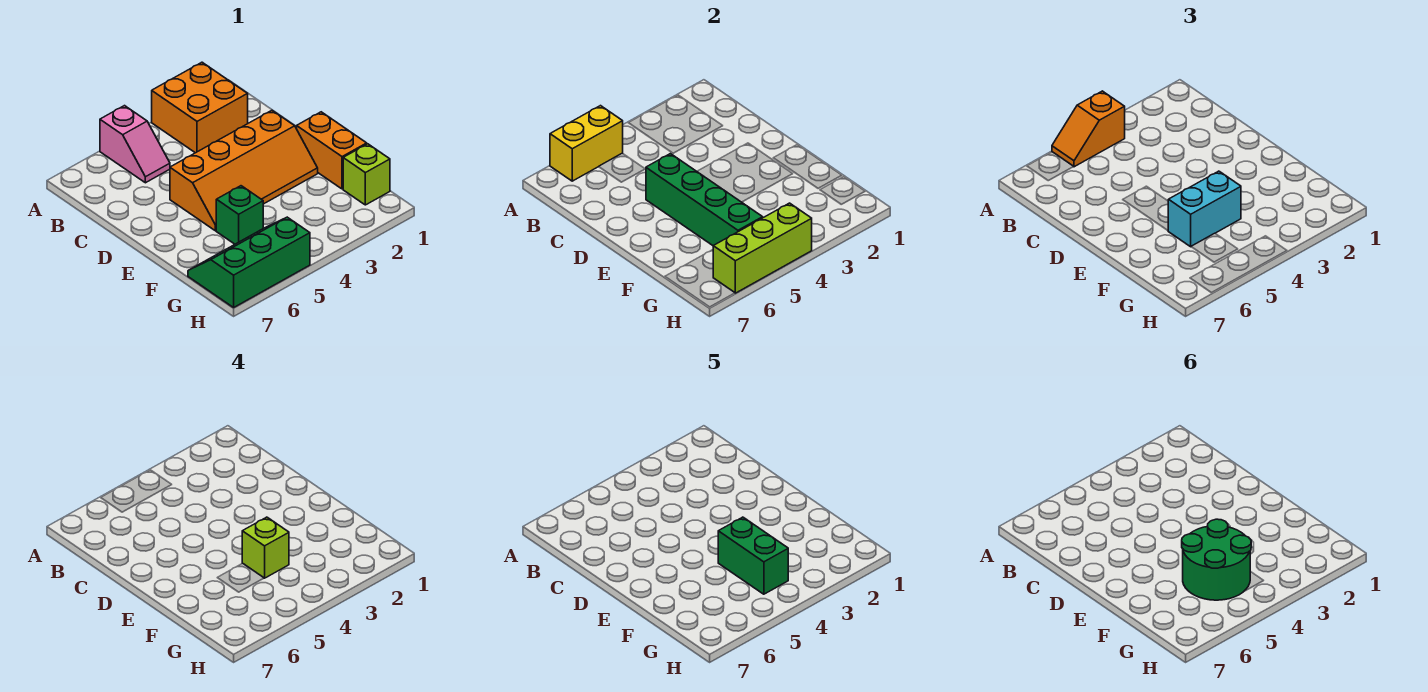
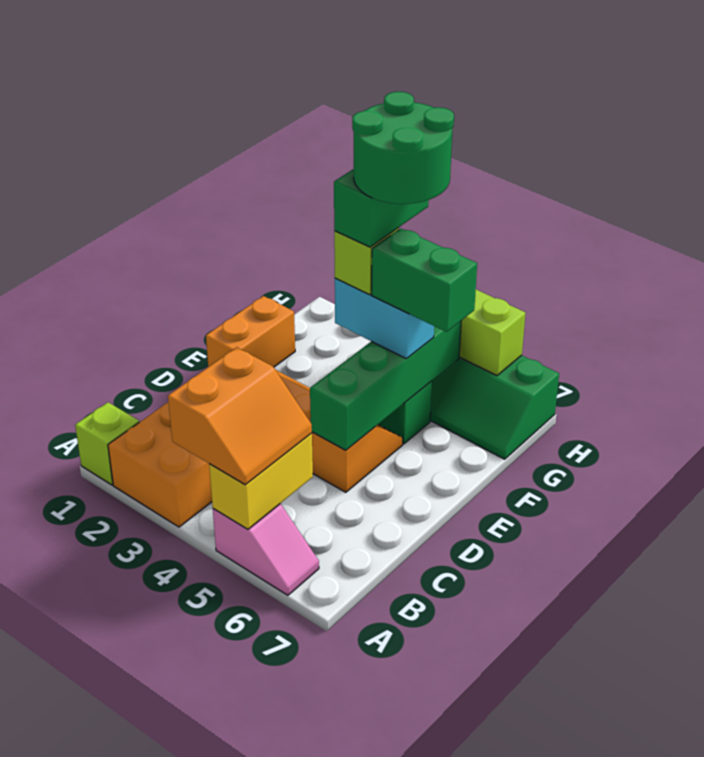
orange 1x2 slope [1052,91,1125,167] -> orange 2x2 slope [168,347,312,485]
pink 1x2 slope [100,106,170,183] -> pink 1x2 slope turned to [213,504,319,595]
yellow 1x2 brick [550,106,623,181] -> yellow 1x2 brick turned to [209,433,313,529]
none -> green 1x2 brick [372,229,477,332]
lime 1x1 brick [343,144,390,205] -> lime 1x1 brick moved to [75,402,139,485]

